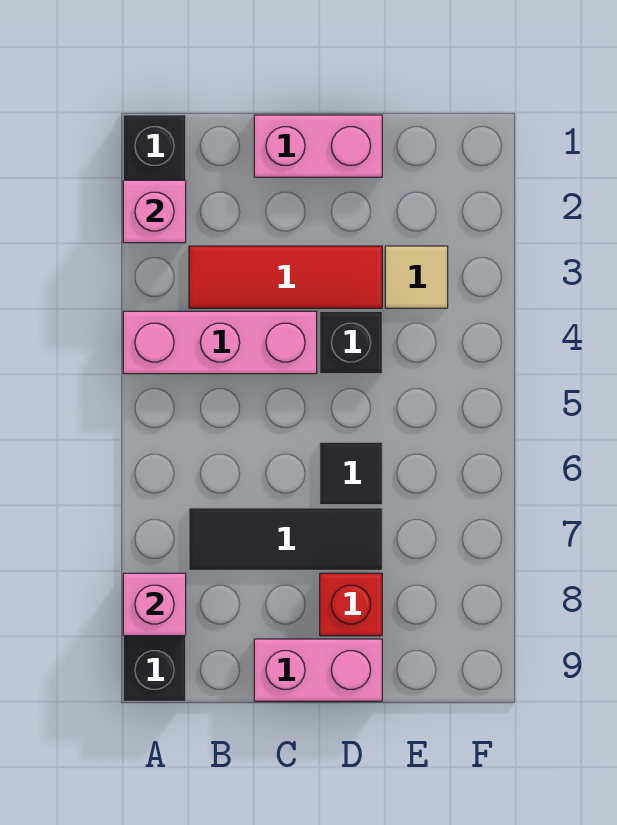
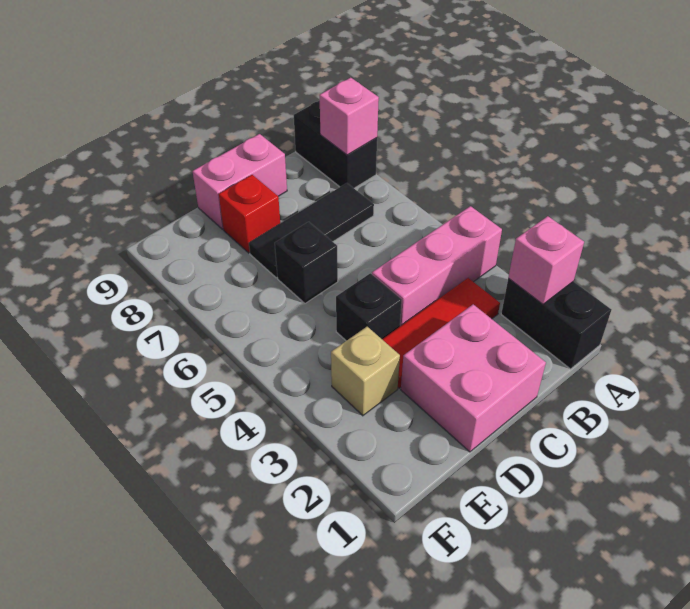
pink 1x2 brick [254,115,382,177] -> pink 2x2 brick [401,304,546,452]
black 1x1 tile [320,442,382,505] -> black 1x1 brick [275,222,338,303]
tan 1x1 tile [385,246,448,308] -> tan 1x1 brick [331,327,400,416]

